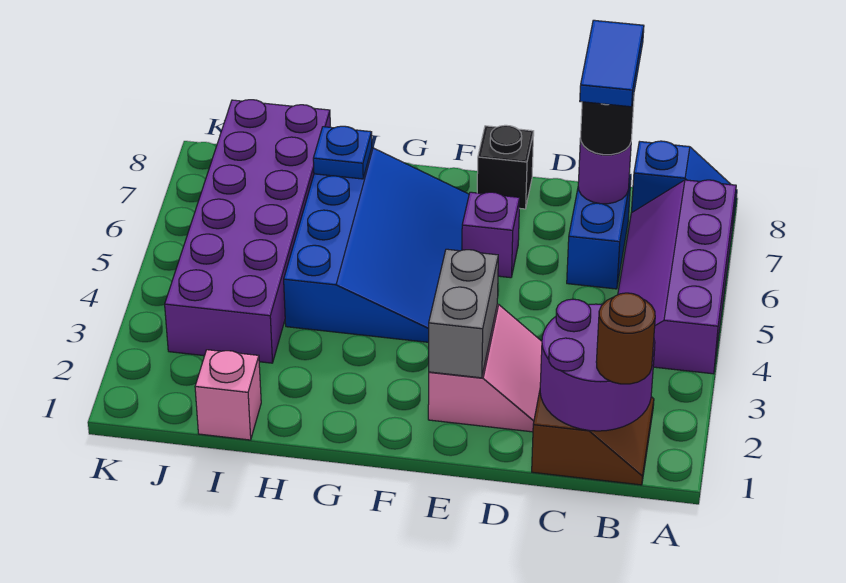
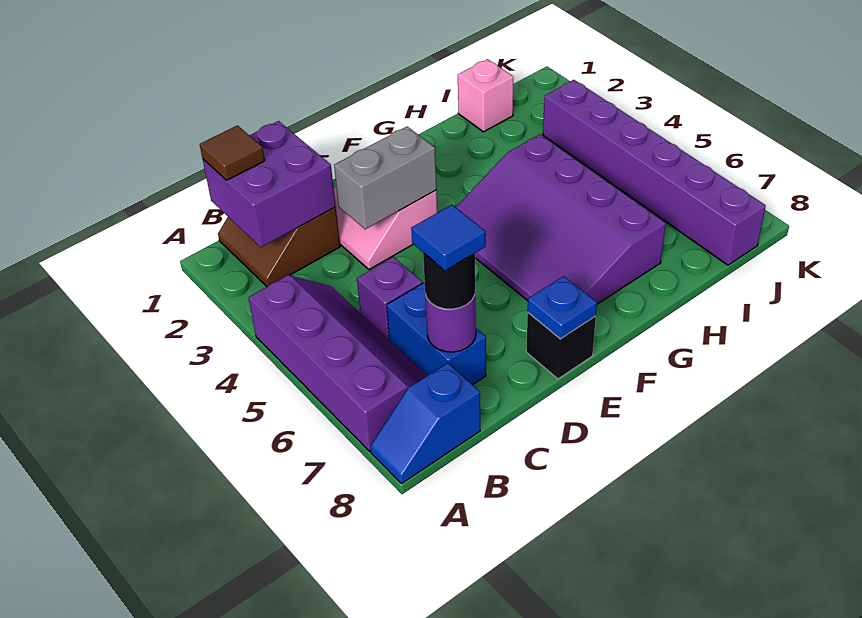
purple 2x2 round brick [540,299,655,431] -> purple 2x2 brick [203,121,336,247]
brown 1x1 round brick [596,293,655,384] -> brown 1x1 tile [200,126,265,180]
blue 1x2 tile [580,20,644,107] -> blue 1x1 tile [411,205,486,271]
grey 1x2 brick [429,249,498,378] -> grey 1x2 brick turned to [334,127,436,229]
purple 1x1 brick [462,192,520,278] -> purple 1x1 brick moved to [357,257,422,339]
blue 3x4 slope [284,148,469,342] -> purple 3x4 slope [456,134,666,304]
blue 1x1 plate [313,126,372,179] -> blue 1x1 plate moved to [528,276,597,339]
purple 2x6 brick [165,100,330,363] -> purple 1x6 brick [543,80,766,265]

